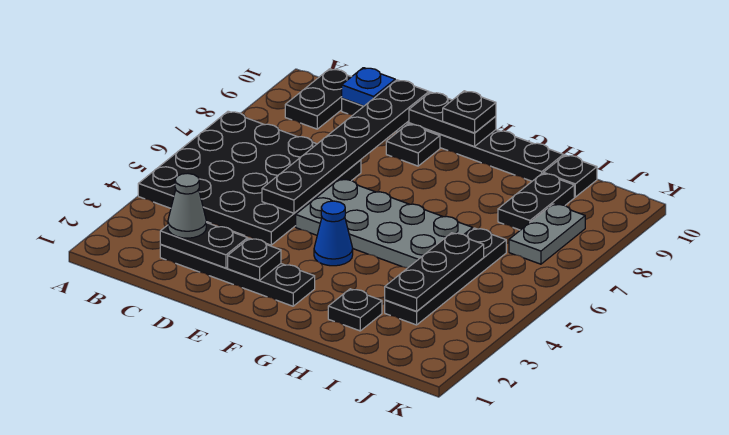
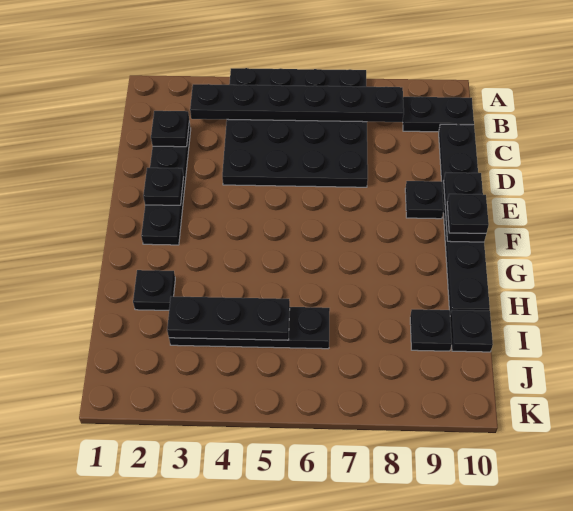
black 1x2 plate [160,223,248,268] -> black 1x1 plate [151,111,189,147]
grey 1x1 cone [168,174,206,238] -> none
blue 1x1 plate [342,68,395,106] -> none
black 1x6 plate [262,80,429,213] -> black 1x6 plate moved to [190,84,404,122]
grey 2x4 plate [296,179,473,268] -> none
blue 1x1 cone [314,201,353,266] -> none
black 1x2 plate [498,173,574,230] -> black 1x1 plate [410,309,452,351]
grey 1x2 plate [509,204,585,264] -> none

